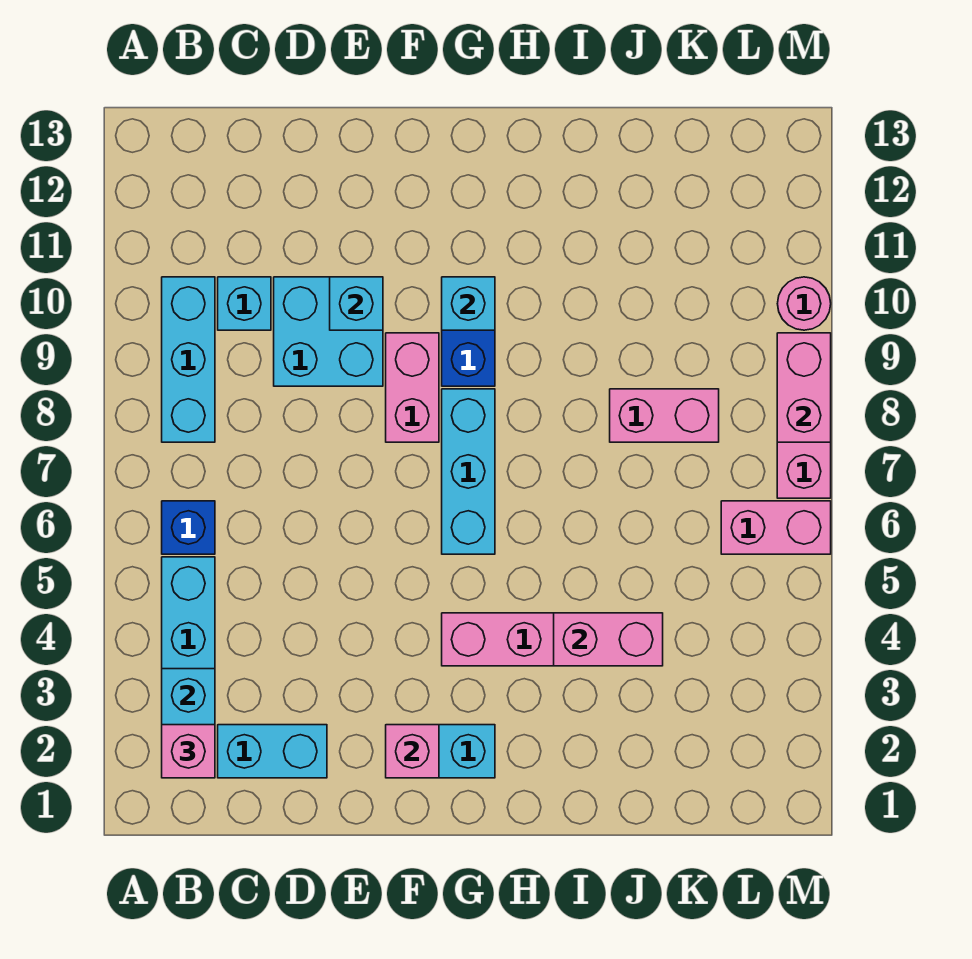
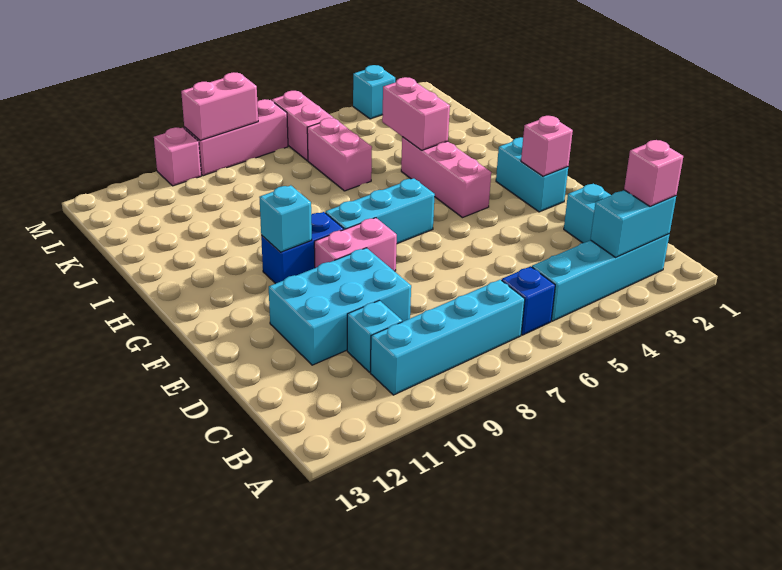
cyan 1x3 brick [162,277,215,442] -> cyan 1x4 brick [370,280,525,395]
cyan 2x2 brick [274,277,383,386] -> cyan 2x3 brick [269,248,411,365]
cyan 1x1 brick [330,277,383,330] -> cyan 1x1 brick moved to [353,65,395,119]
pink 1x2 brick [610,389,719,442] -> pink 1x2 brick moved to [307,118,372,191]
pink 1x1 round brick [777,277,831,330] -> pink 1x1 brick [154,128,201,186]

